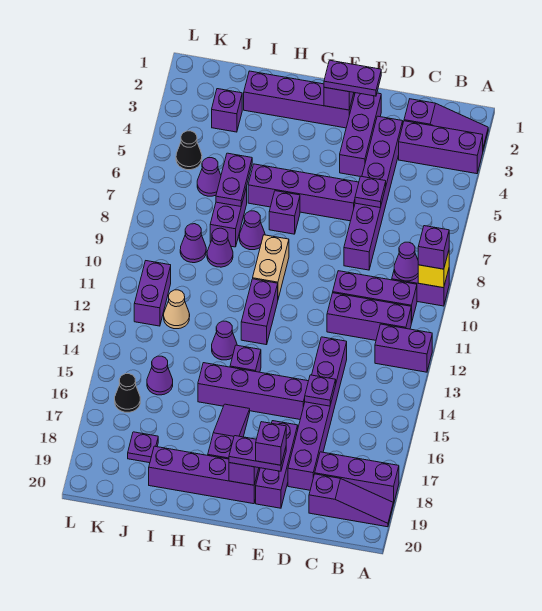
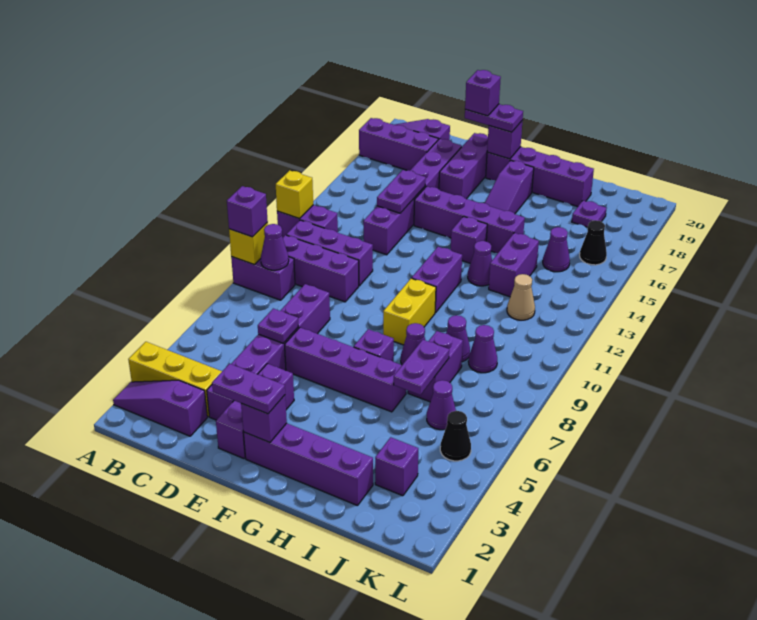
purple 1x3 brick [399,121,483,174] -> yellow 1x3 brick [128,342,222,417]
none -> yellow 1x1 brick [276,170,313,219]
purple 1x1 plate [305,375,336,406] -> purple 1x2 plate [377,170,426,213]
tan 1x2 brick [253,235,289,299] -> yellow 1x2 brick [383,278,436,345]
purple 1x2 brick [134,261,171,326] -> purple 1x2 brick moved to [489,233,539,297]

